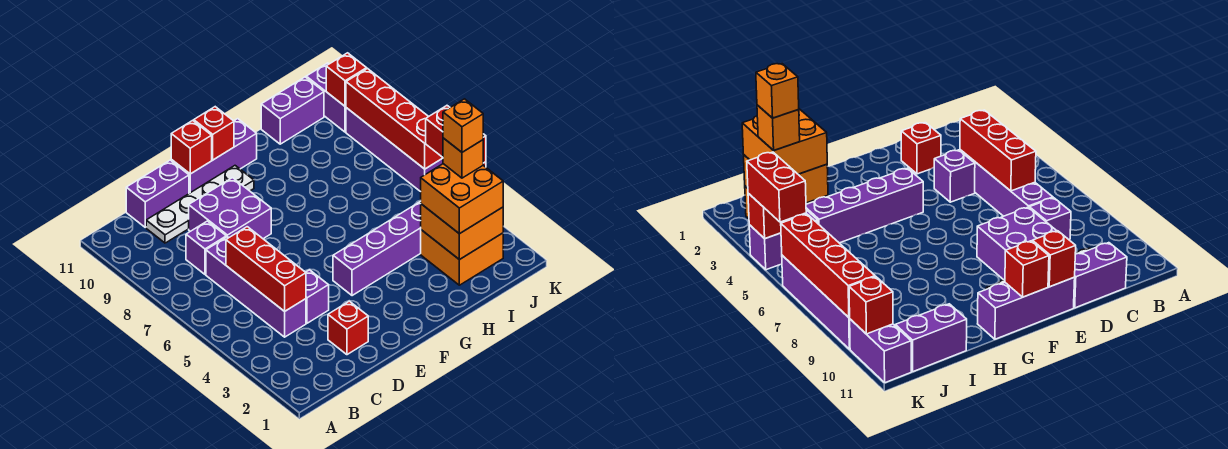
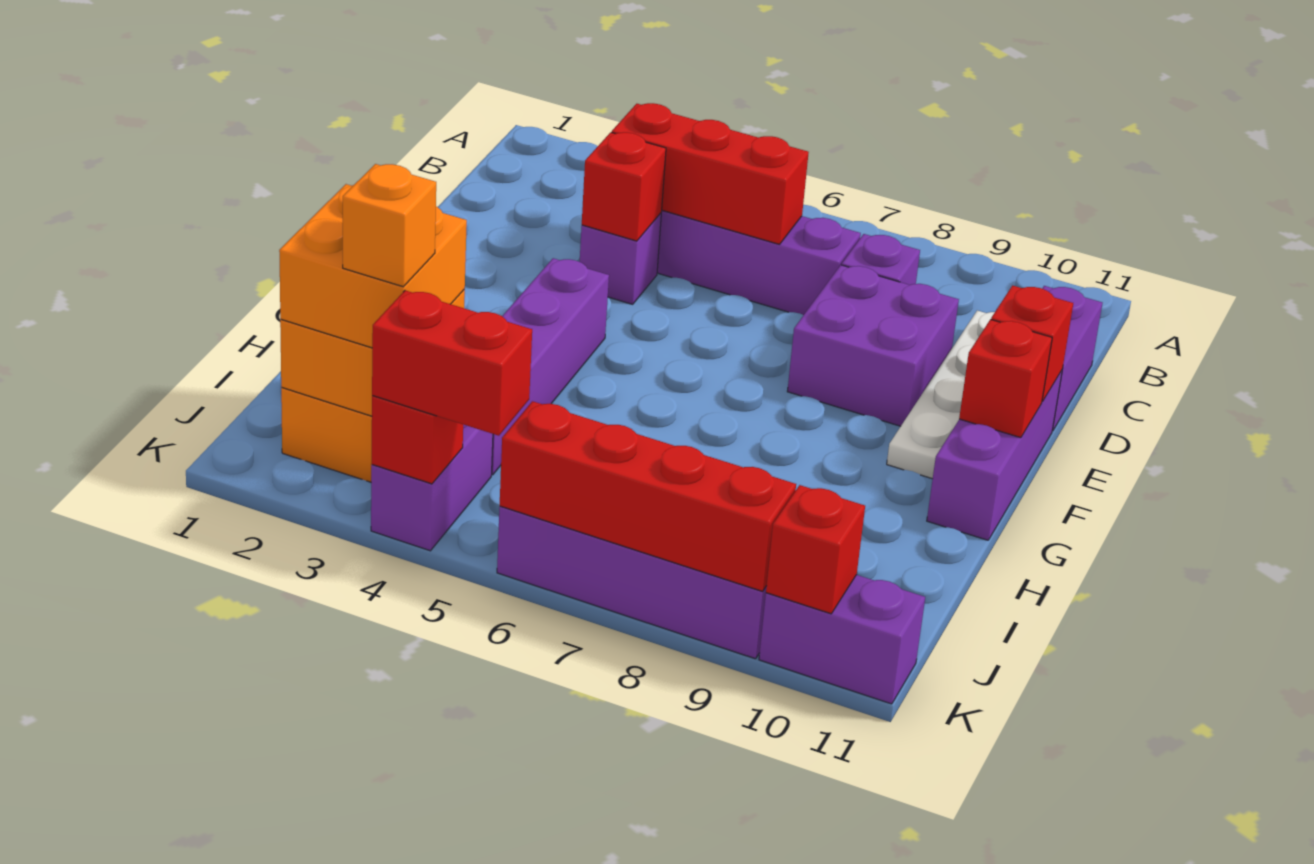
red 1x1 brick [328,301,368,355] -> red 1x1 brick moved to [582,132,666,241]
purple 1x2 brick [261,77,324,144] -> none
orange 1x1 brick [443,99,483,152] -> none

